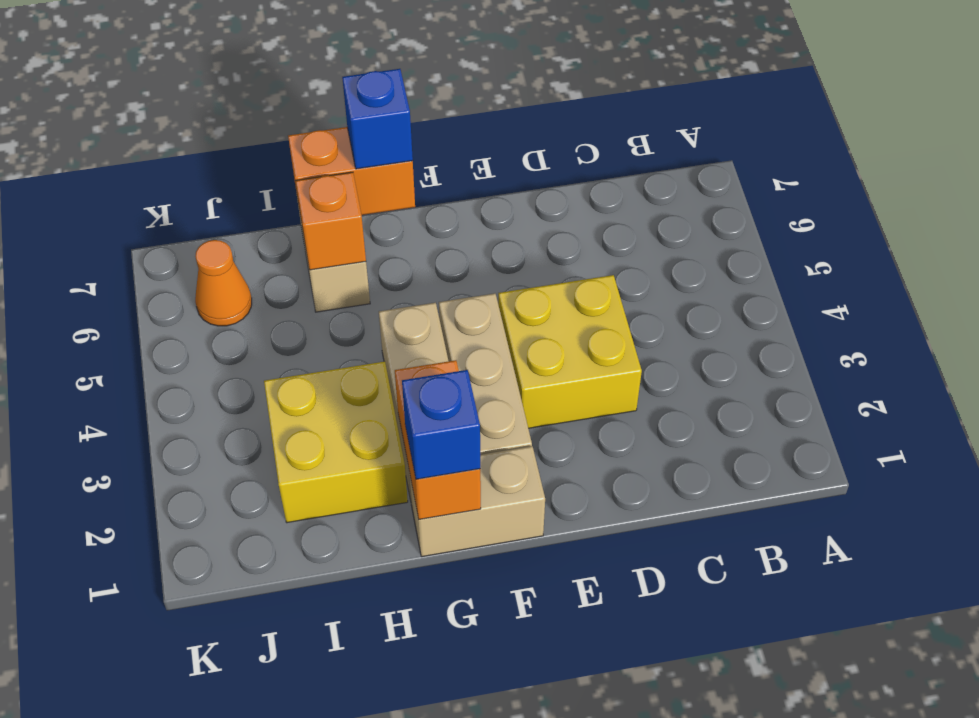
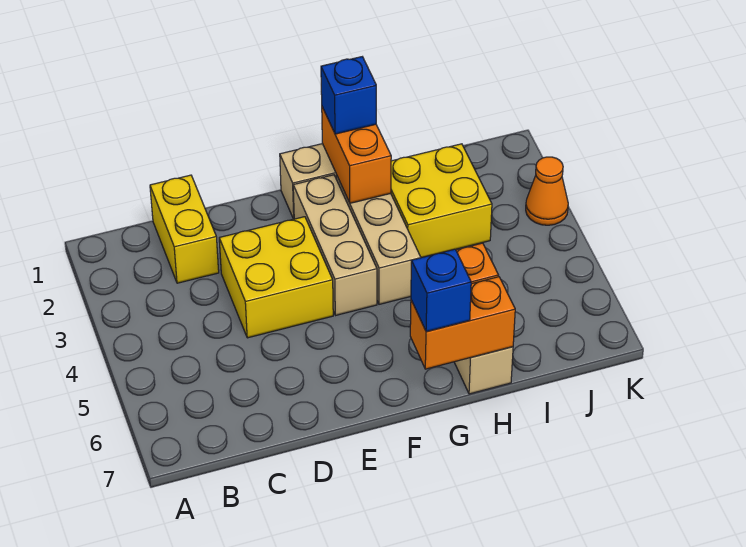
none -> yellow 1x2 brick [150,175,219,283]
orange 1x1 cone [195,240,252,326] -> orange 1x1 cone moved to [526,157,568,225]

